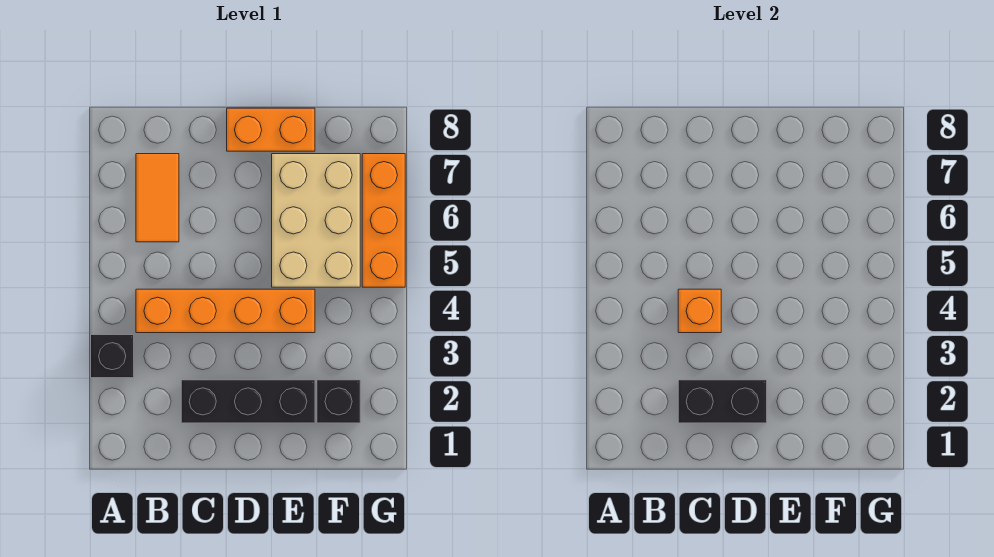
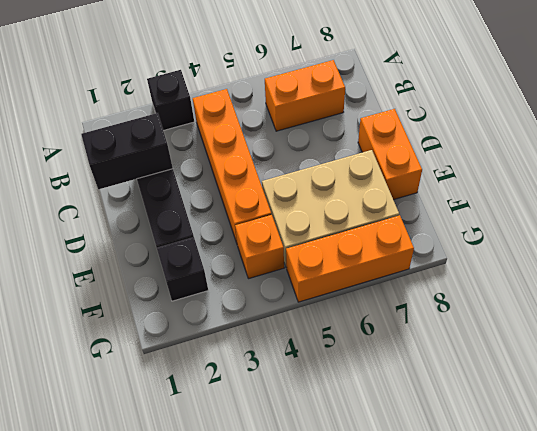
orange 1x2 tile [136,154,179,242] -> orange 1x2 brick [265,60,345,131]
black 1x2 brick [678,380,767,423] -> black 1x2 brick turned to [81,113,173,189]
orange 1x1 brick [678,289,721,333] -> orange 1x1 brick moved to [235,215,284,279]

